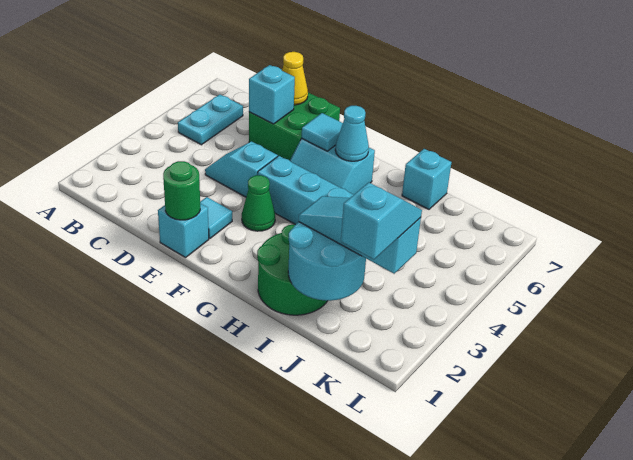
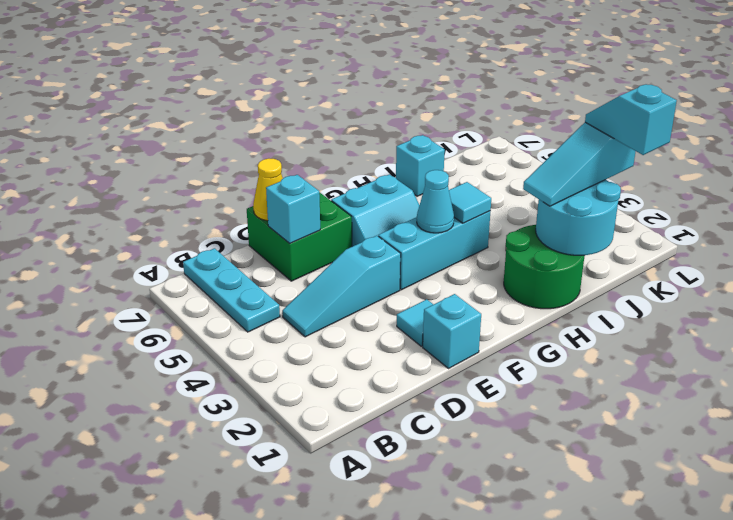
cyan 1x2 plate [178,94,243,145] -> cyan 1x3 plate [183,248,280,332]
cyan 1x2 slope [205,142,278,197] -> cyan 1x3 slope [282,236,401,337]
green 1x1 round brick [163,161,200,220] -> none
green 1x1 cone [242,175,275,231] -> none
cyan 1x1 tile [302,113,343,151] -> cyan 1x1 tile moved to [449,182,491,223]
cyan 1x1 cone [335,106,369,161] -> cyan 1x1 cone moved to [417,170,454,233]

